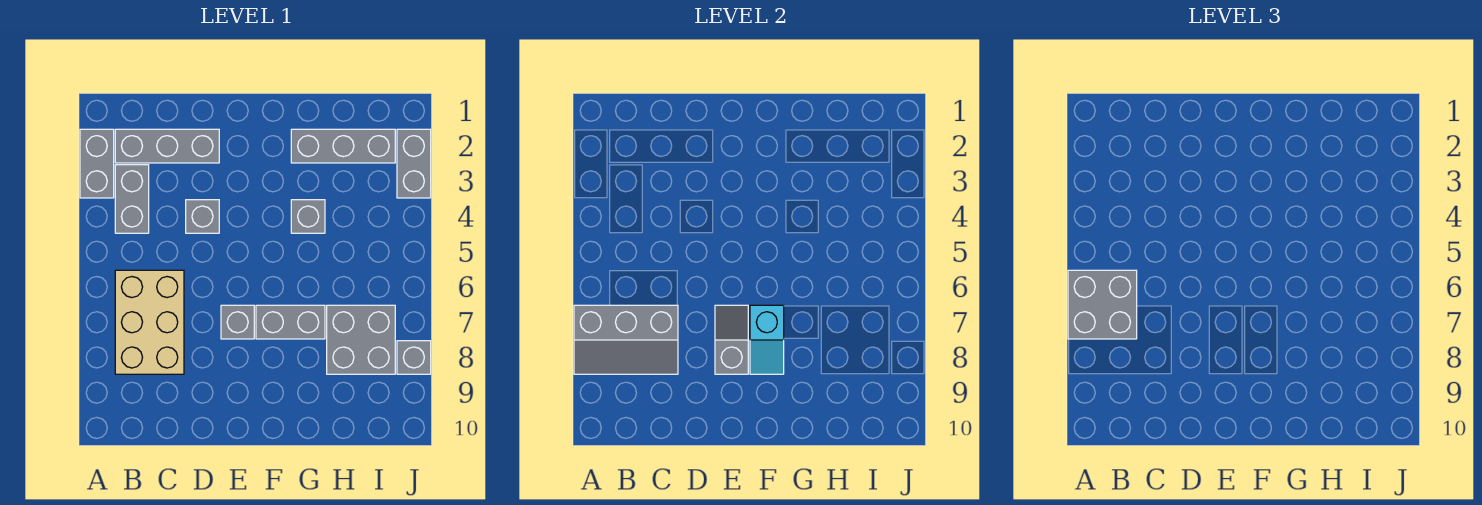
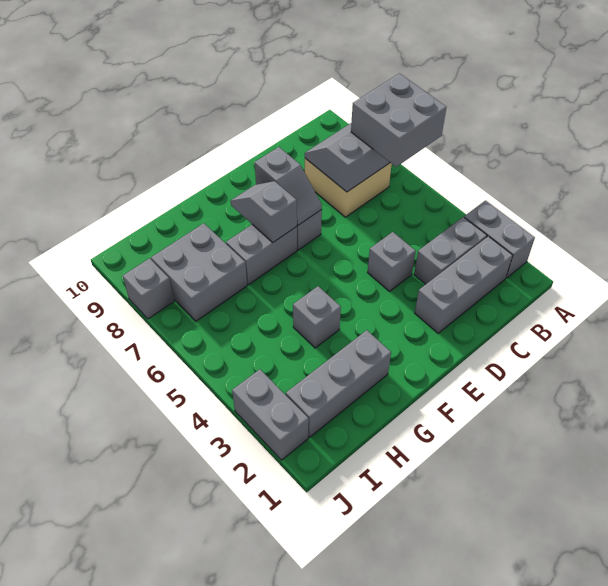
grey 1x2 brick [115,165,149,233] -> grey 1x2 brick turned to [414,217,487,285]
tan 2x3 brick [115,270,184,374] -> tan 2x2 brick [305,158,392,217]
cyan 1x2 slope [750,305,784,374] -> grey 1x2 slope [231,181,297,242]

